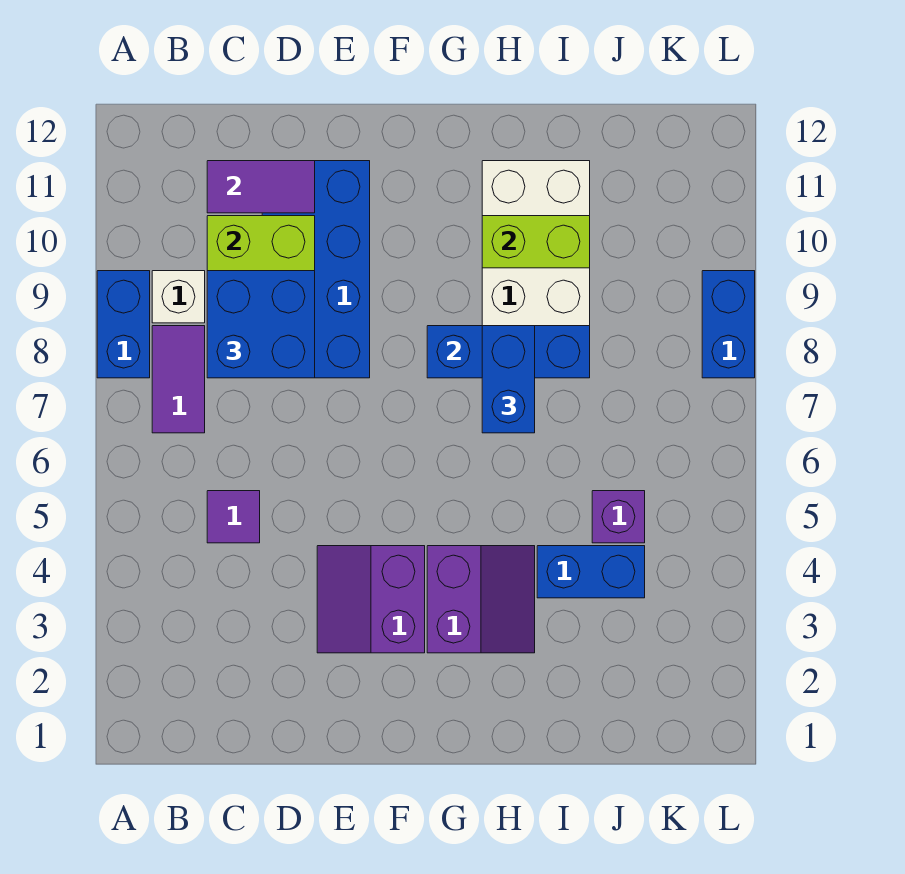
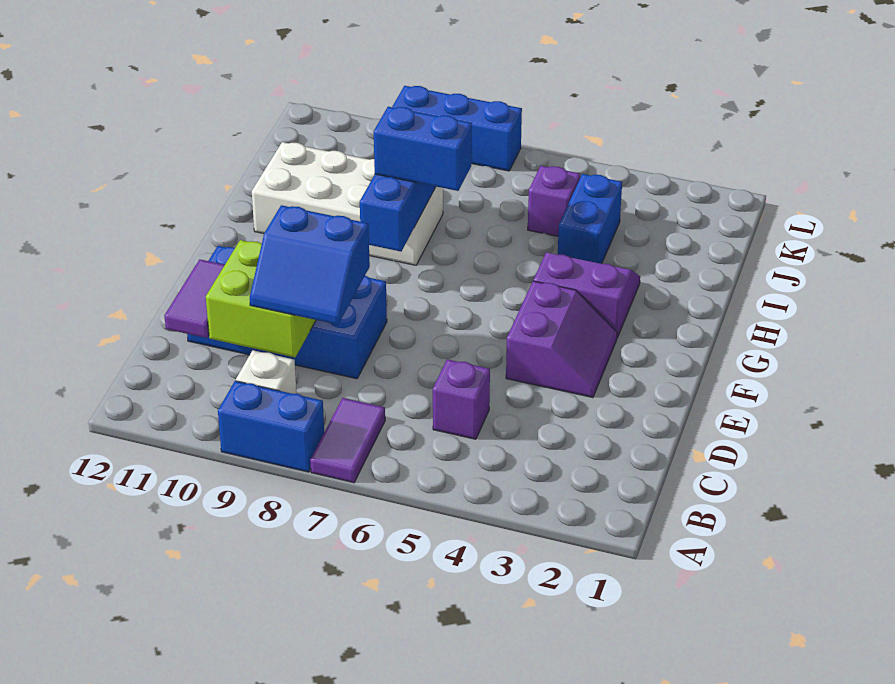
purple 1x2 tile [152,326,205,433] -> purple 1x2 tile turned to [310,398,385,483]
purple 1x1 tile [207,491,260,543] -> purple 1x1 brick [433,359,490,439]
blue 2x2 brick [207,271,315,378] -> blue 2x2 slope [250,205,370,325]
purple 2x2 slope [317,546,425,653] -> purple 2x2 slope turned to [506,281,617,398]
lime 1x2 brick [482,216,590,268] -> none
blue 1x2 brick [702,271,755,378] -> blue 1x3 brick [392,86,522,171]

